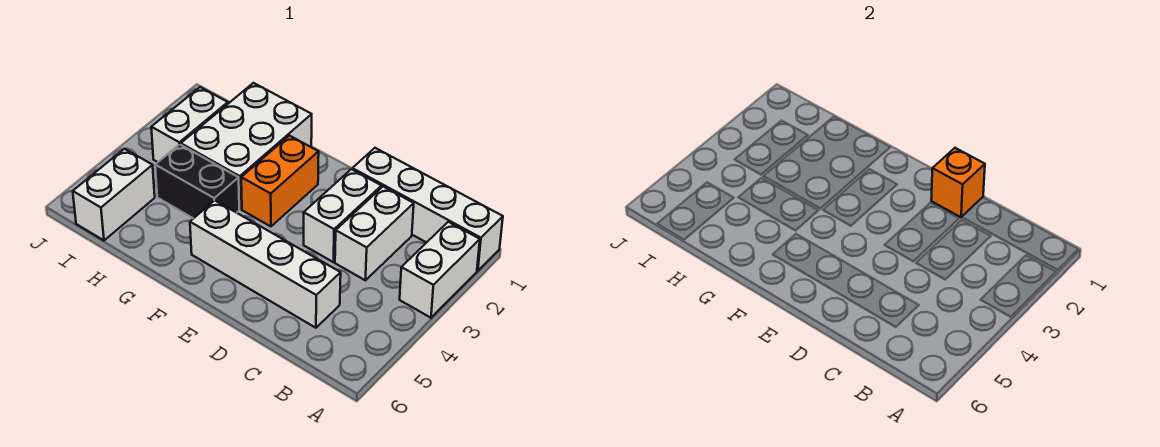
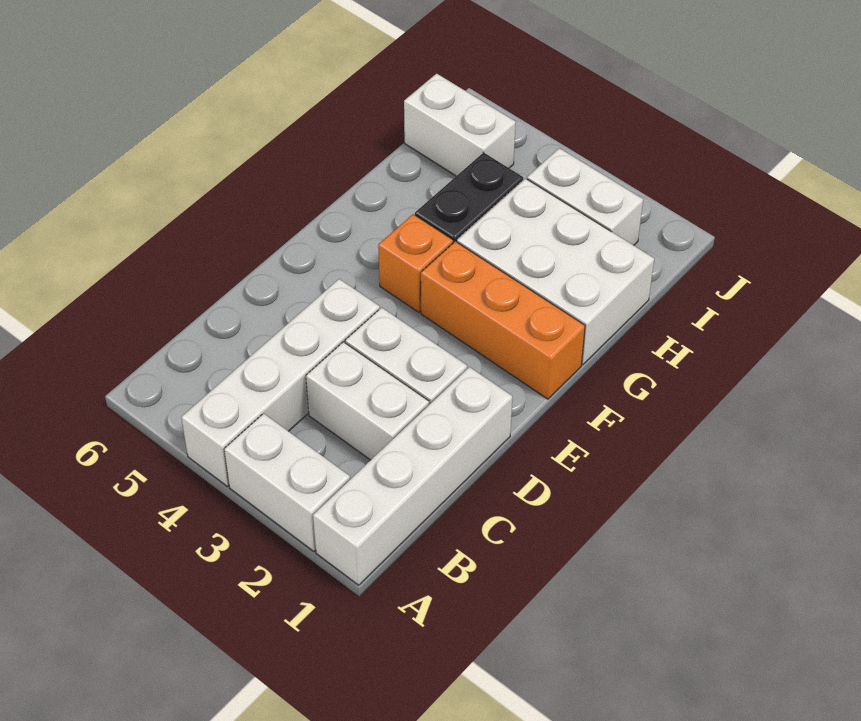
white 1x4 brick [190,200,341,328] -> white 1x4 brick moved to [181,279,380,487]
orange 1x1 brick [931,148,985,217] -> orange 1x1 brick moved to [378,214,453,312]
orange 1x2 brick [241,136,319,226] -> orange 1x3 brick [421,241,585,399]

